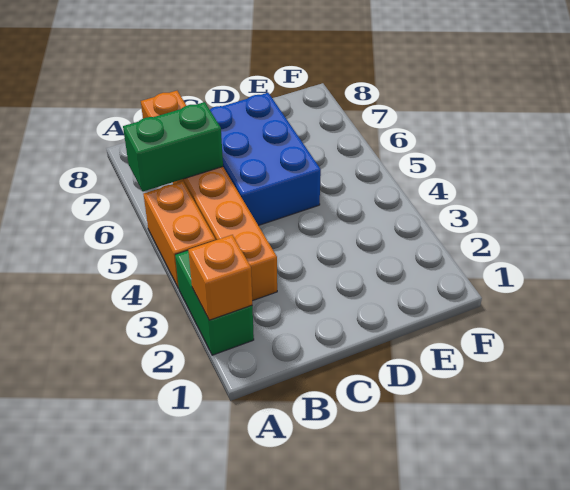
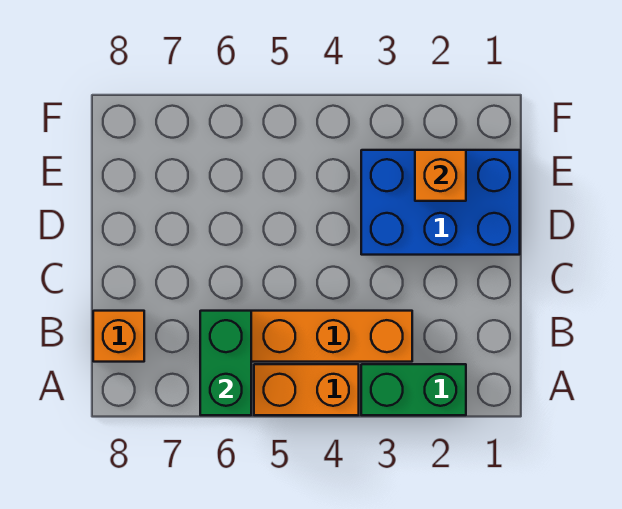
orange 1x1 brick [188,235,252,320] -> orange 1x1 brick moved to [415,150,466,201]
blue 2x3 brick [210,93,321,226] -> blue 2x3 brick moved to [361,150,520,255]

